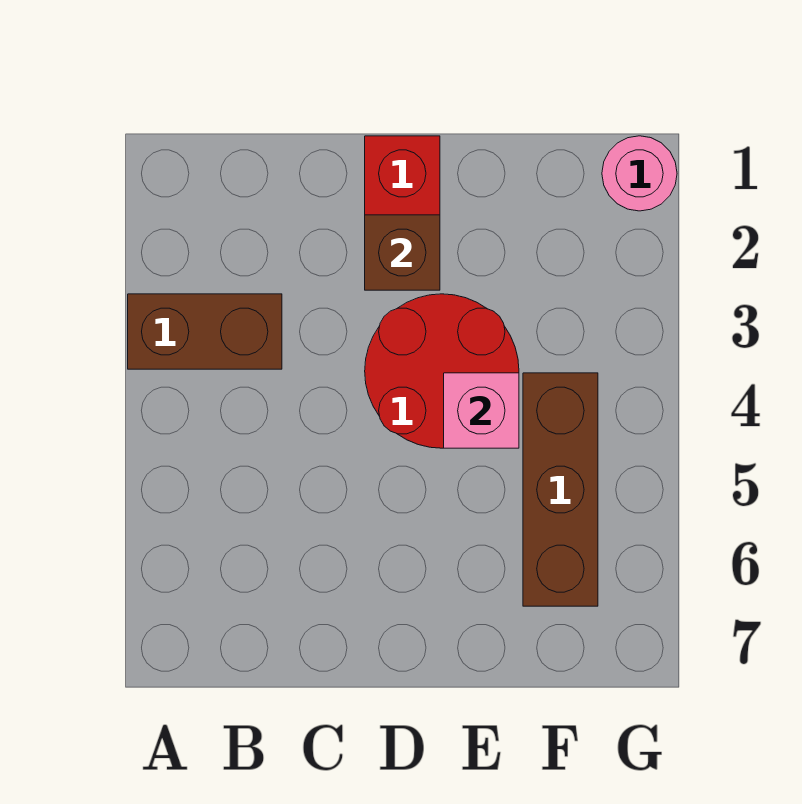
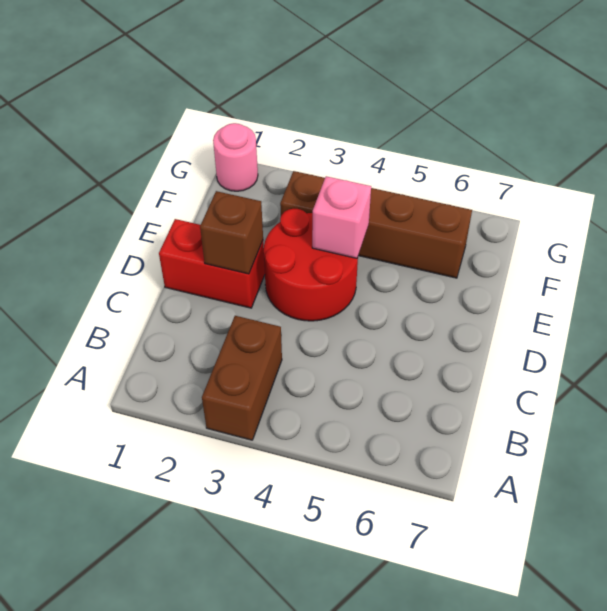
brown 1x3 brick [523,373,598,606] -> brown 1x4 brick [280,171,472,278]

